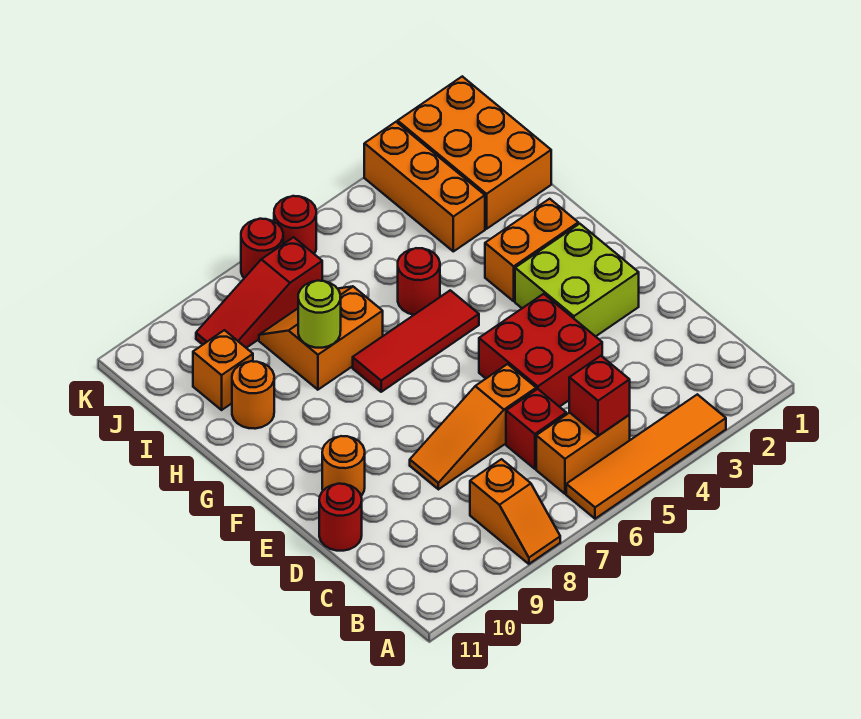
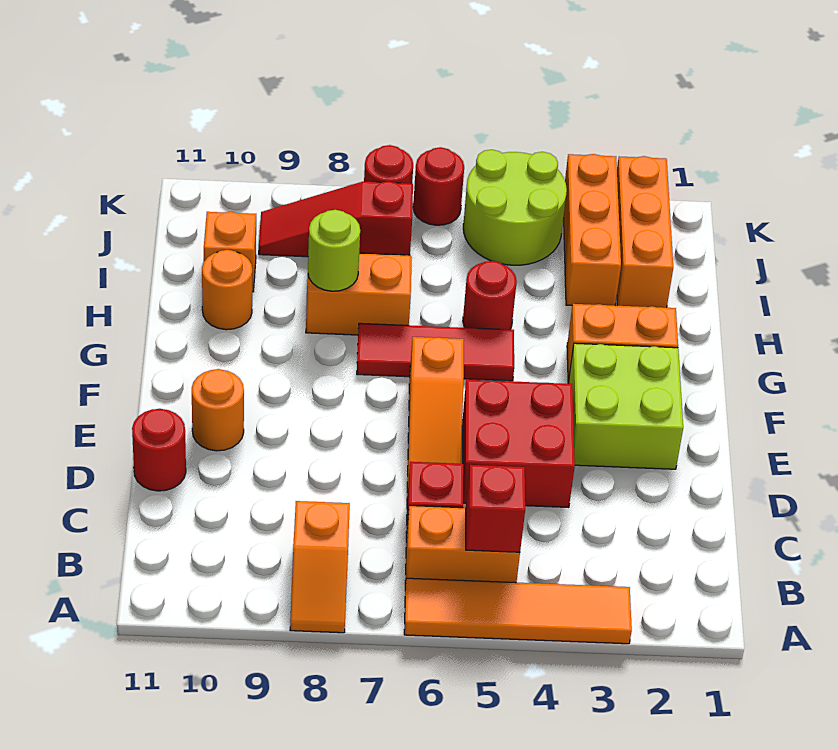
orange 1x3 slope [410,364,536,489] -> orange 1x3 slope turned to [407,337,464,497]
orange 2x3 brick [398,76,551,229] -> orange 1x3 brick [617,156,673,308]
none -> lime 2x2 round brick [463,150,567,265]

